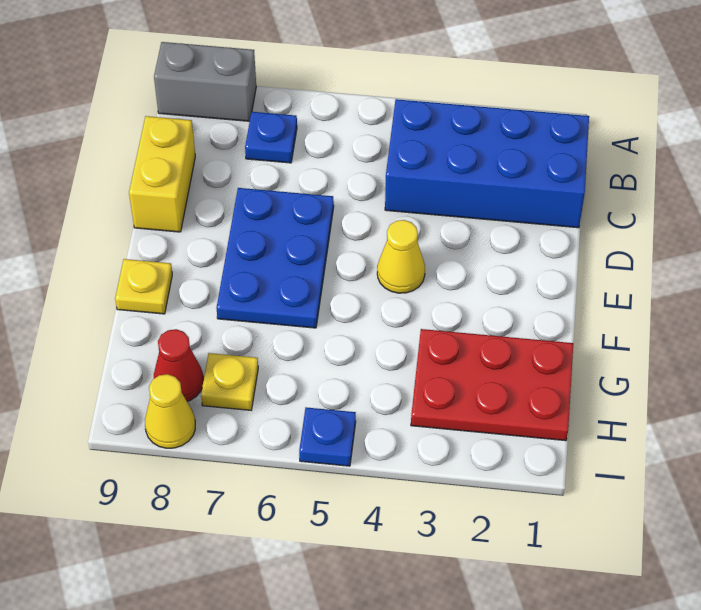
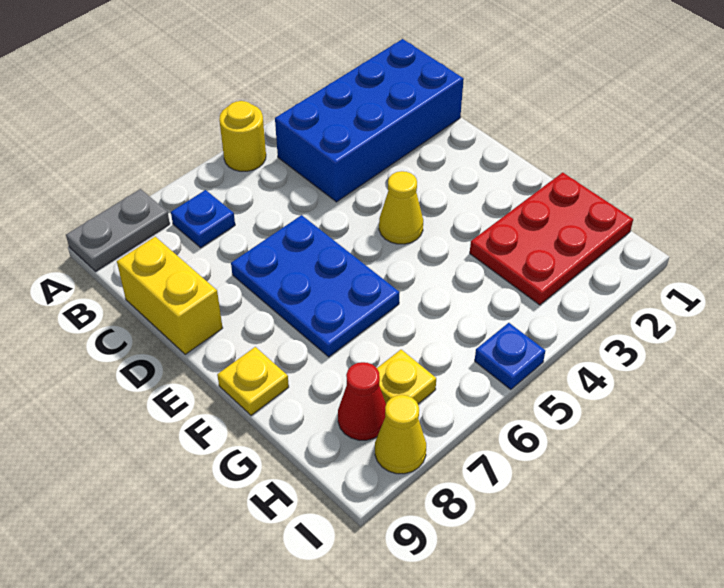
none -> yellow 1x1 round brick [219,101,266,171]
grey 1x2 brick [154,42,256,121] -> grey 1x2 plate [66,189,170,271]

